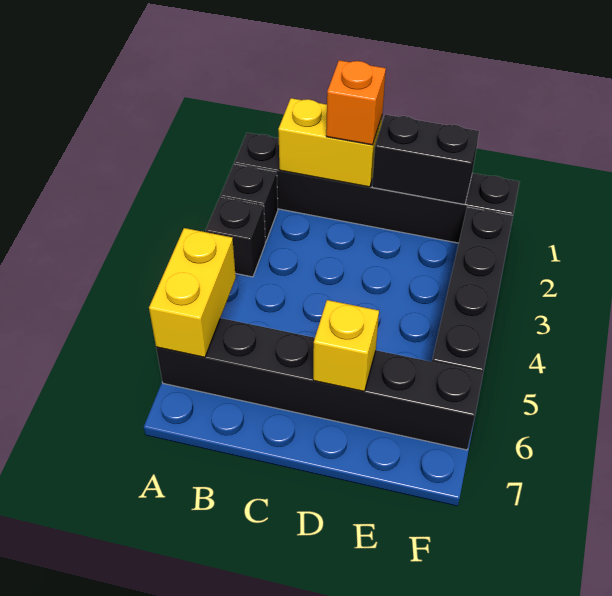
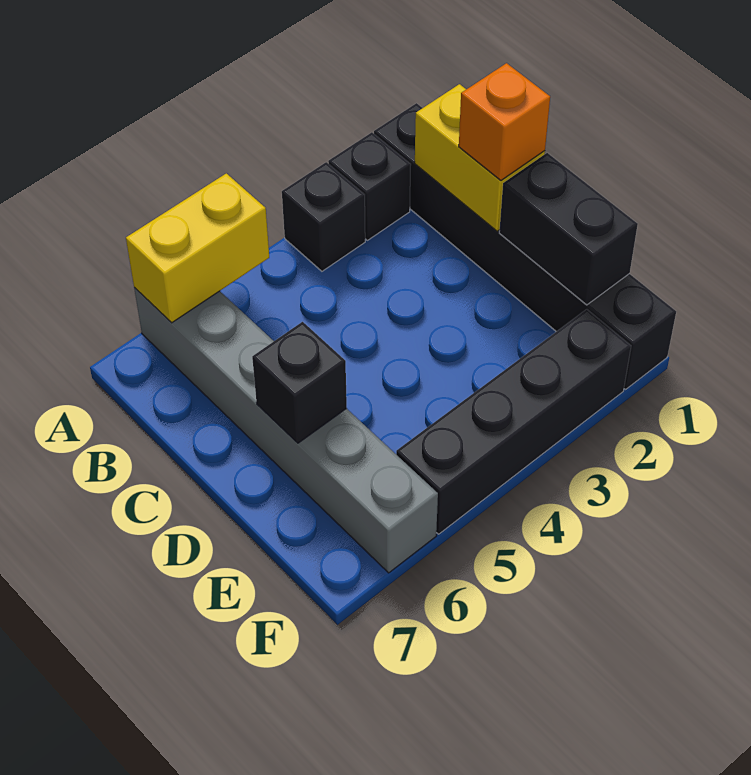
black 1x6 brick [156,318,483,450] -> grey 1x6 brick [134,288,438,573]
yellow 1x1 brick [313,300,379,391] -> black 1x1 brick [252,322,347,443]

